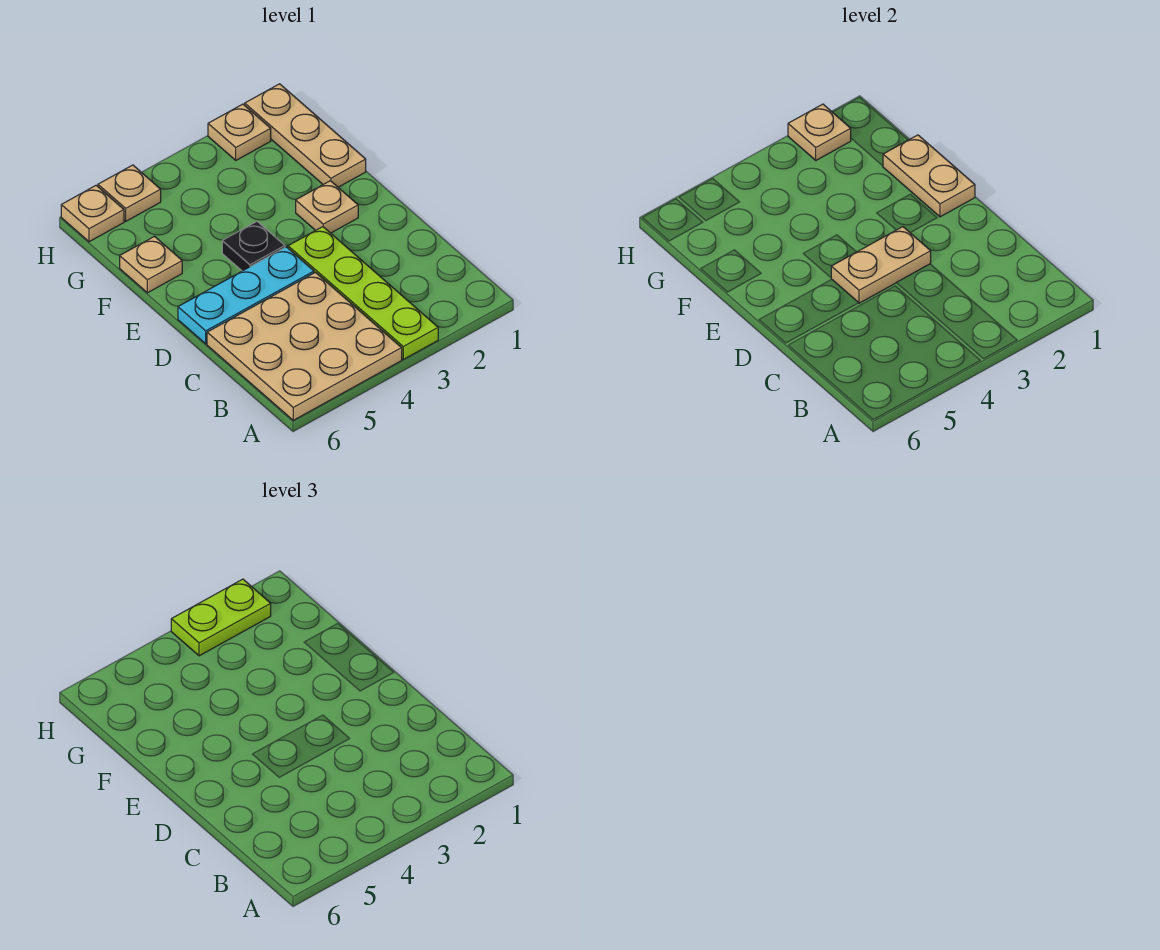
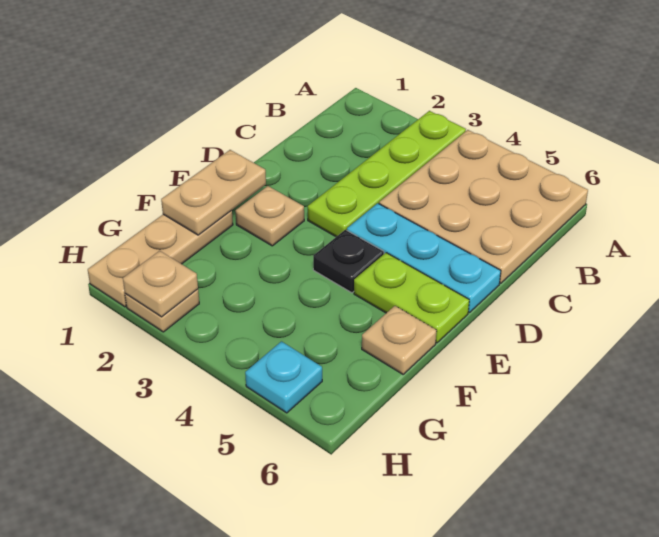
tan 1x2 plate [831,227,931,303] -> none
lime 1x2 plate [171,579,271,656] -> lime 1x2 plate moved to [354,253,469,343]
tan 1x1 plate [98,165,161,221] -> cyan 1x1 plate [245,341,322,413]
tan 1x1 plate [61,185,124,242] -> none

